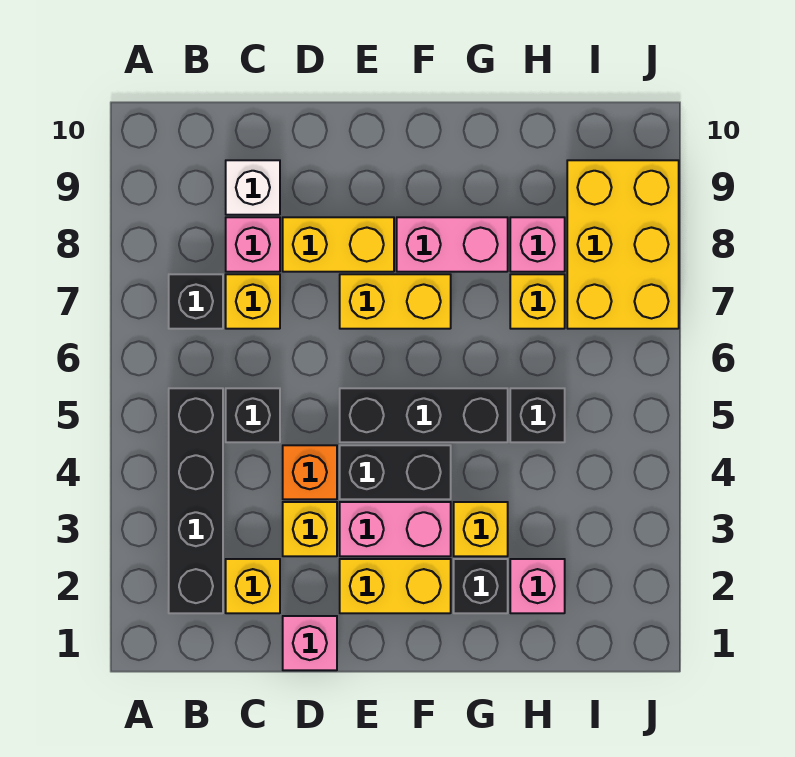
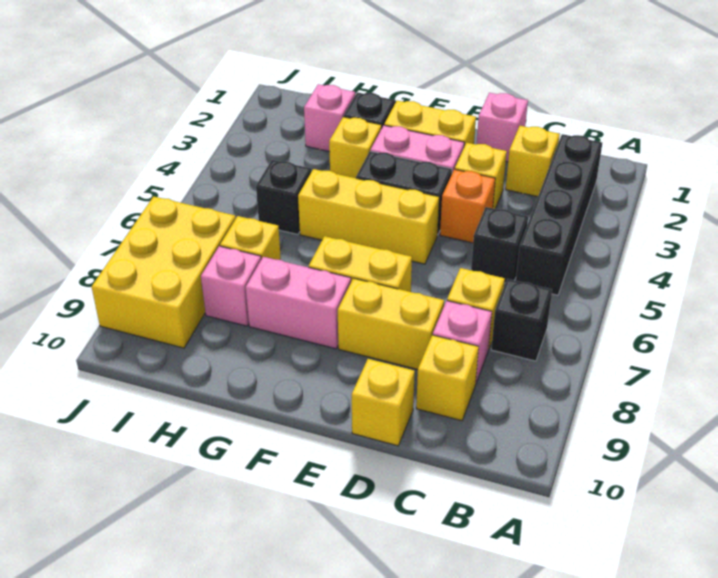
white 1x1 brick [226,160,280,215] -> yellow 1x1 brick [416,335,479,421]
none -> yellow 1x1 brick [352,359,415,446]
black 1x3 brick [340,388,508,442] -> yellow 1x3 brick [298,169,439,264]

